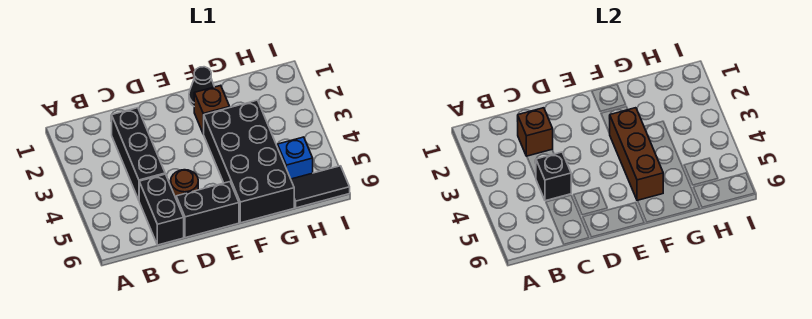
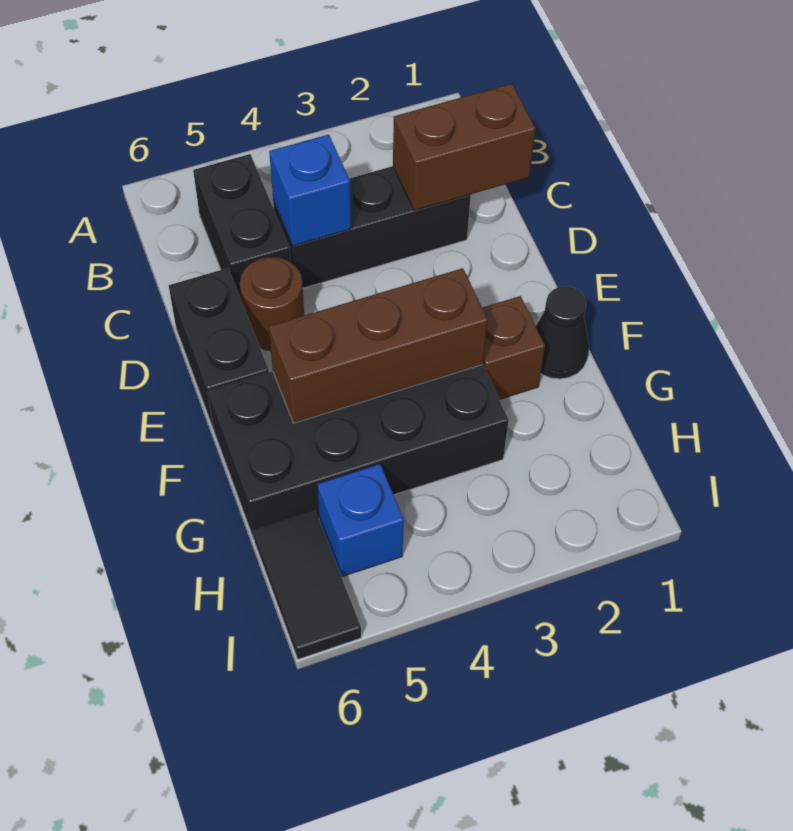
brown 1x1 brick [518,108,553,156] -> brown 1x2 brick [393,84,536,211]
black 1x1 brick [536,152,571,201] -> blue 1x1 brick [269,134,351,246]
black 1x2 brick [139,174,184,245] -> black 1x2 brick turned to [193,154,291,298]

